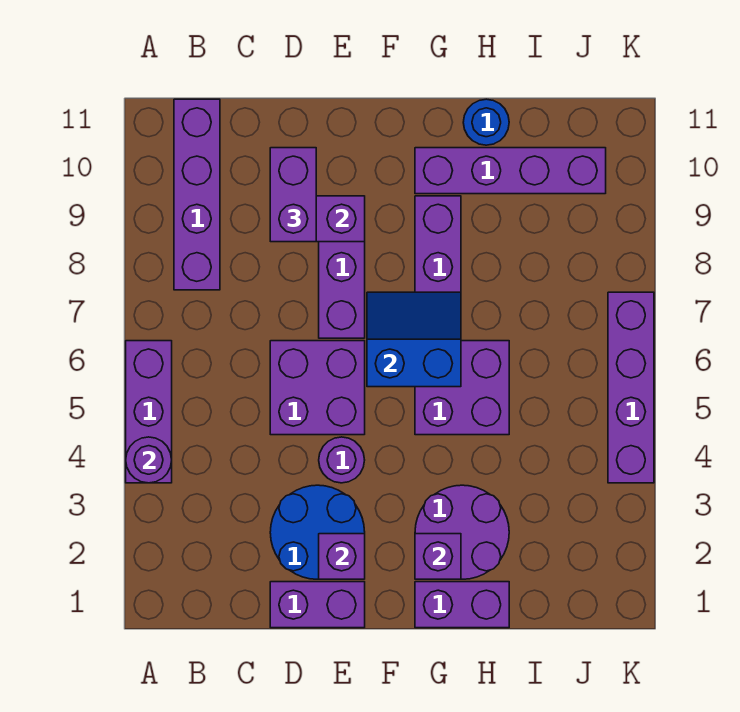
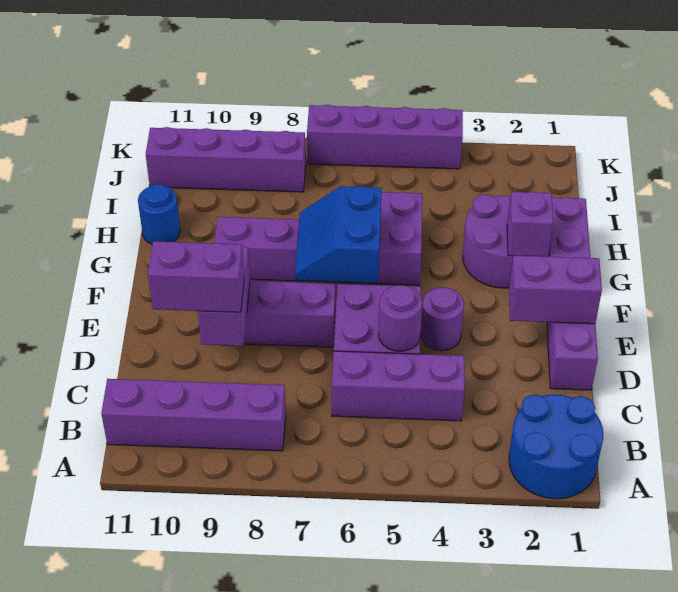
purple 1x3 brick [126,341,172,483] -> purple 1x3 brick moved to [332,351,465,421]
purple 1x1 round brick [126,437,172,483] -> purple 1x1 round brick moved to [379,285,422,351]
blue 2x2 round brick [270,485,365,579] -> blue 2x2 round brick moved to [509,395,603,499]
purple 1x1 brick [319,534,365,579] -> purple 1x2 brick [509,255,602,324]
purple 1x4 brick [415,148,606,194] -> purple 1x4 brick turned to [146,127,306,192]

